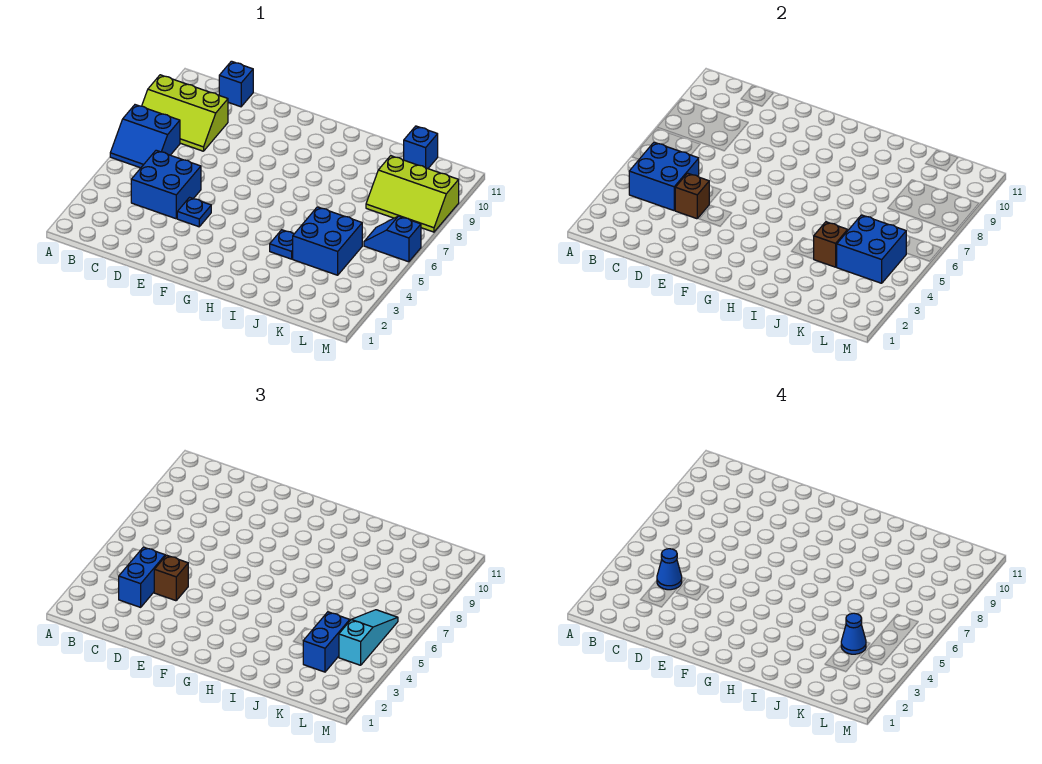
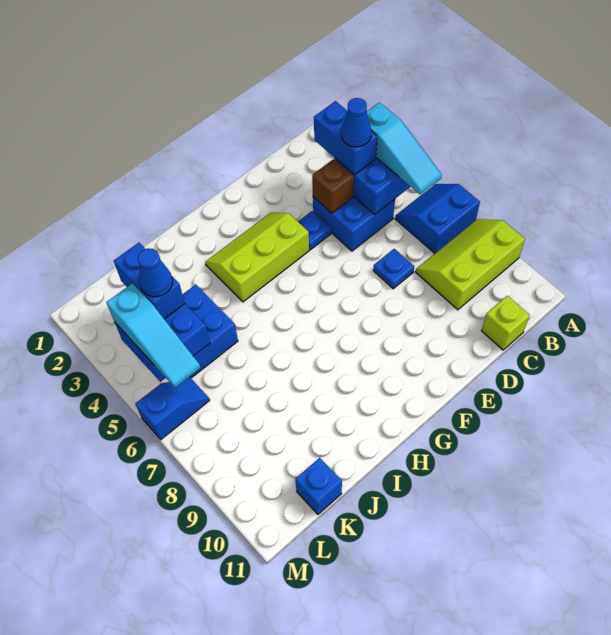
none -> cyan 1x3 slope [366,102,442,195]
blue 1x1 brick [219,61,253,107] -> lime 1x1 brick [481,296,530,350]
brown 1x1 brick [154,555,188,601] -> none
blue 1x1 plate [270,230,294,259] -> blue 1x1 plate moved to [373,249,414,289]
brown 1x1 brick [814,222,848,267] -> none
lime 2x3 slope [366,156,459,232] -> lime 2x3 slope moved to [205,212,309,302]

